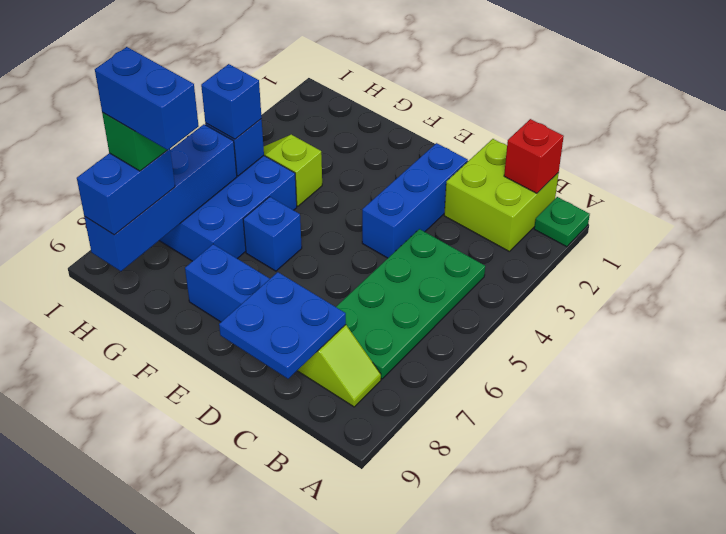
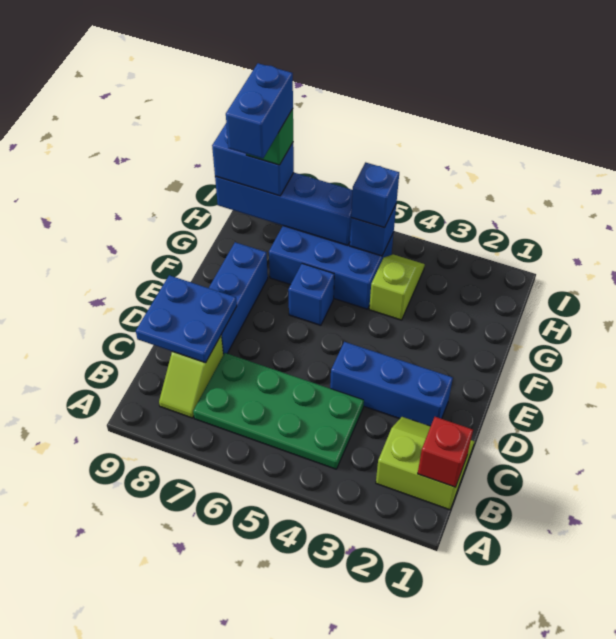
green 1x1 plate [534,197,590,247] -> none
lime 2x2 brick [444,139,559,251] -> lime 2x2 slope [376,417,475,510]

